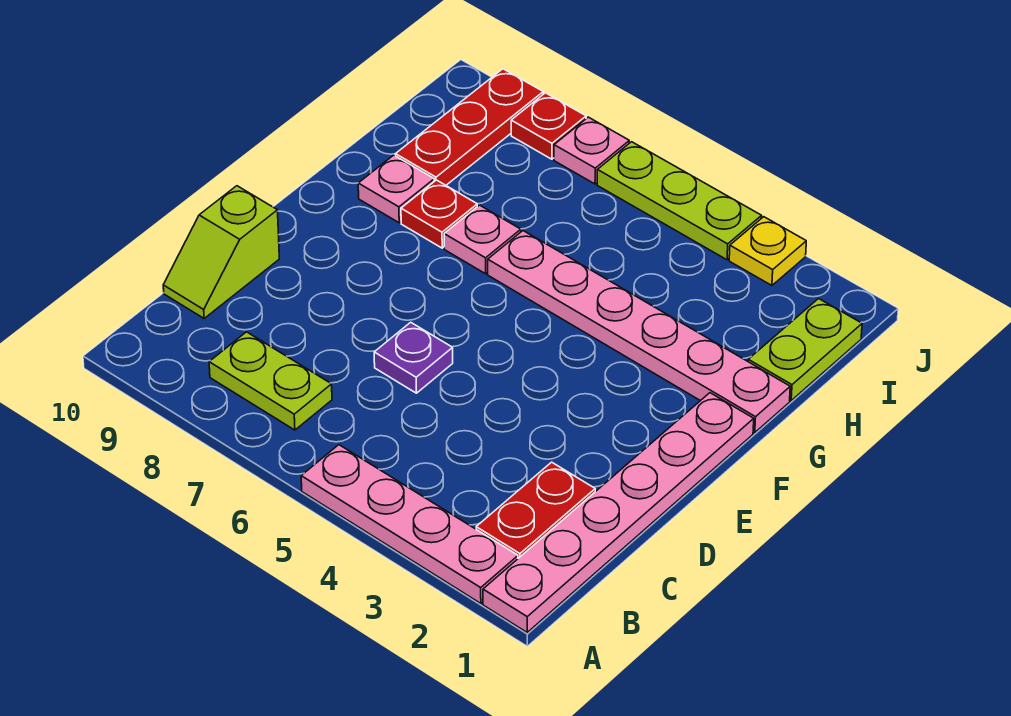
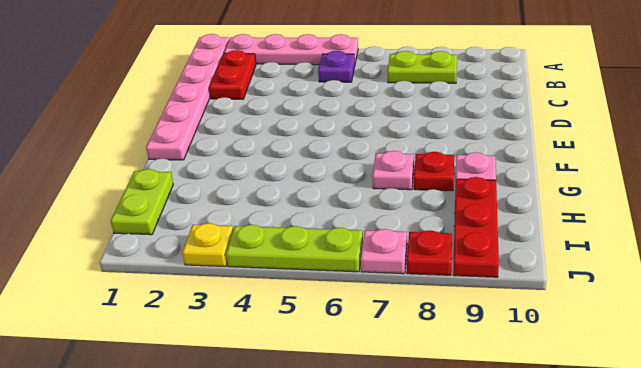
lime 1x2 slope [163,186,279,318] -> none
purple 1x1 plate [374,322,453,393] -> purple 1x1 plate moved to [318,51,355,82]
pink 1x6 plate [488,231,790,433] -> none

